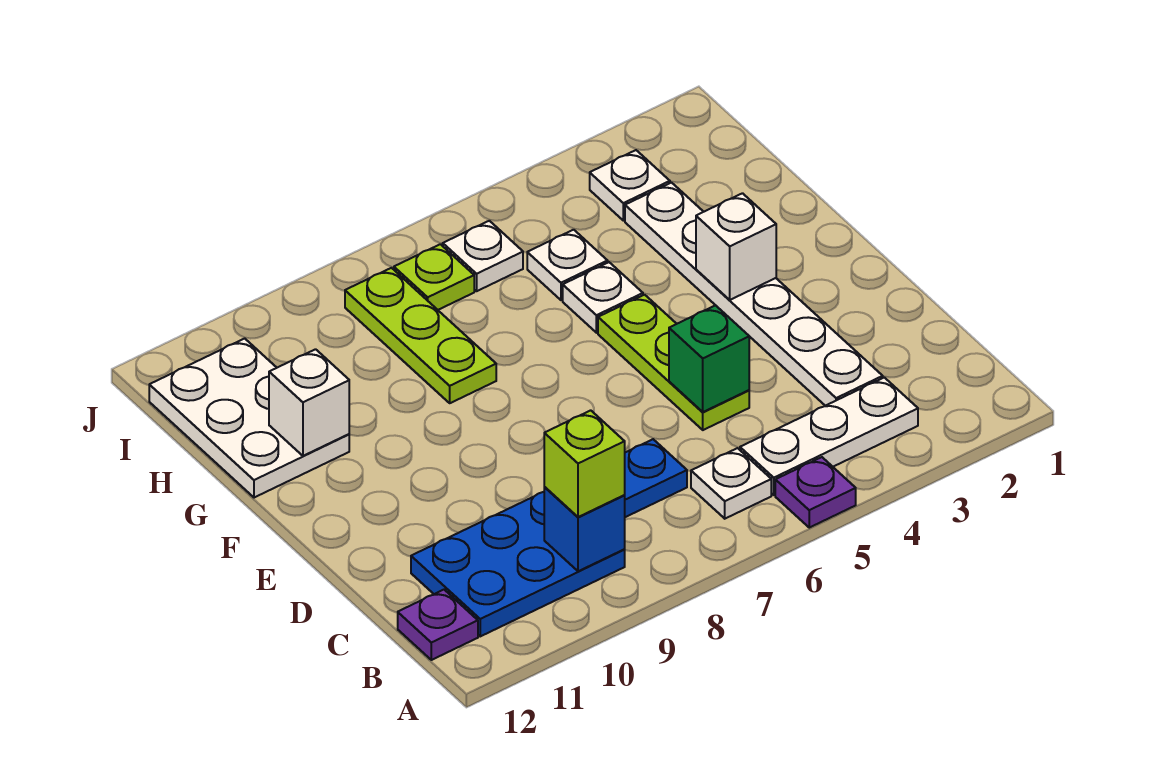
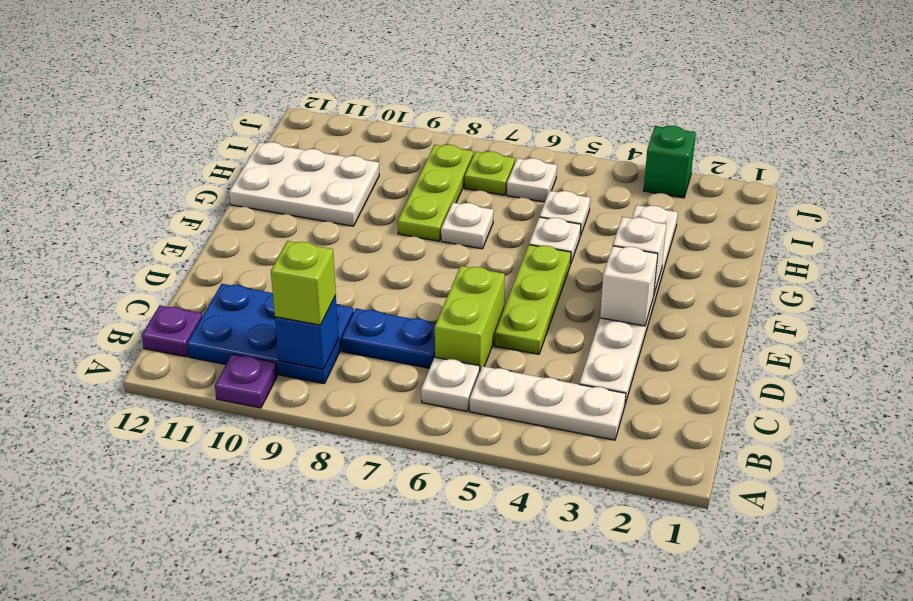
purple 1x1 plate [775,457,856,528] -> purple 1x1 plate moved to [215,354,277,408]
none -> lime 1x2 brick [435,266,505,370]
green 1x1 brick [669,305,749,412] -> green 1x1 brick moved to [644,126,696,198]
white 2x3 plate [149,339,349,498] -> white 2x3 plate turned to [229,142,379,226]
white 1x1 brick [269,349,349,456] -> white 1x1 brick moved to [600,246,658,326]
white 1x1 plate [590,150,670,221] -> white 1x1 plate moved to [441,203,494,249]

